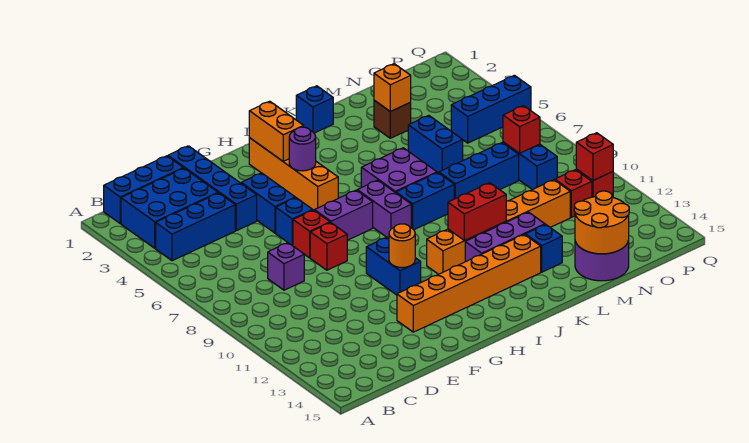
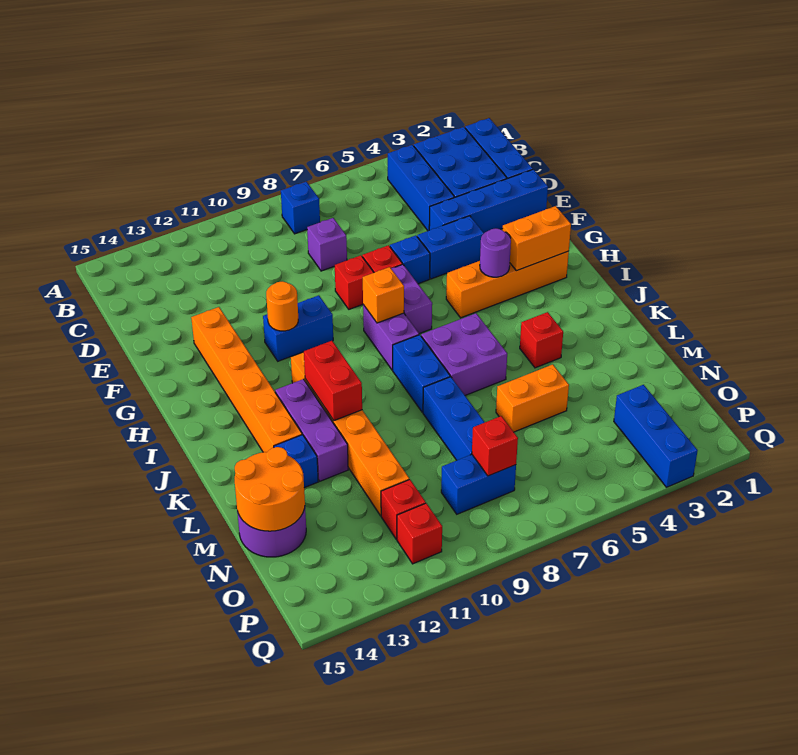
purple 1x2 brick [357,180,411,238] -> purple 1x2 brick turned to [363,305,419,370]
blue 1x1 brick [296,86,333,133] -> blue 1x1 brick moved to [281,182,320,234]
brown 1x1 brick [374,100,411,138] -> none
orange 1x1 brick [374,64,411,111] -> orange 1x1 brick moved to [363,267,404,323]
blue 1x2 brick [408,115,463,173] -> orange 1x2 brick [496,364,569,432]
blue 1x3 brick [451,75,531,143] -> blue 1x3 brick moved to [614,385,698,487]
red 1x1 brick [576,133,613,180] -> red 1x1 brick moved to [520,312,563,368]

